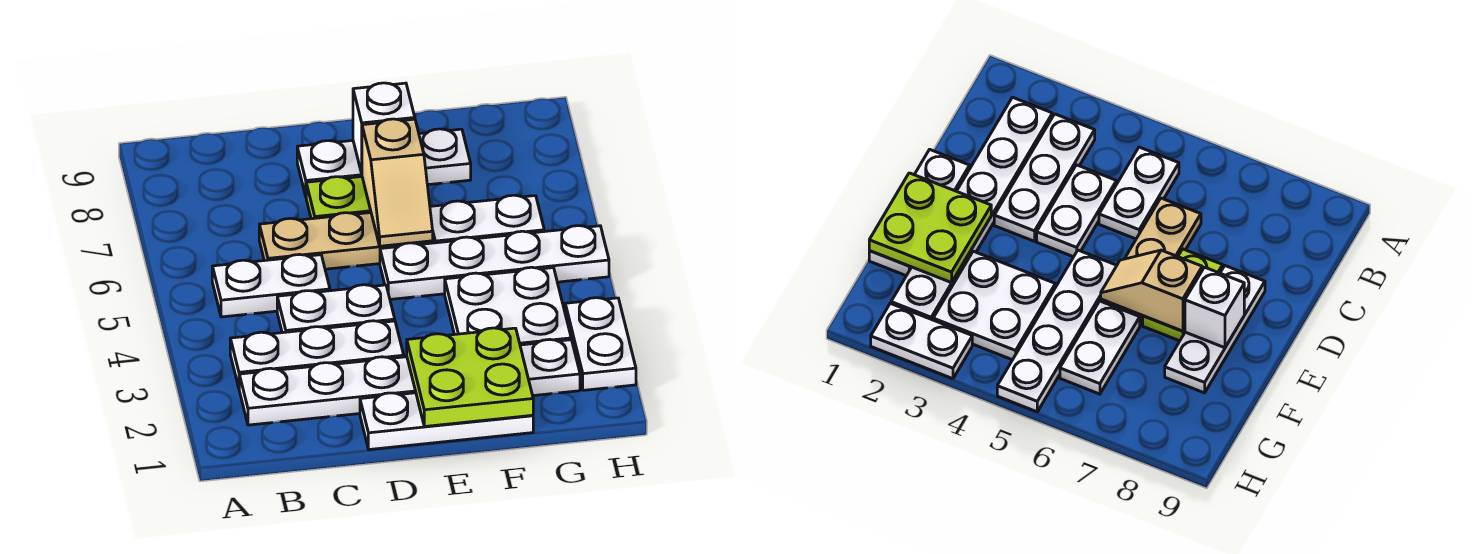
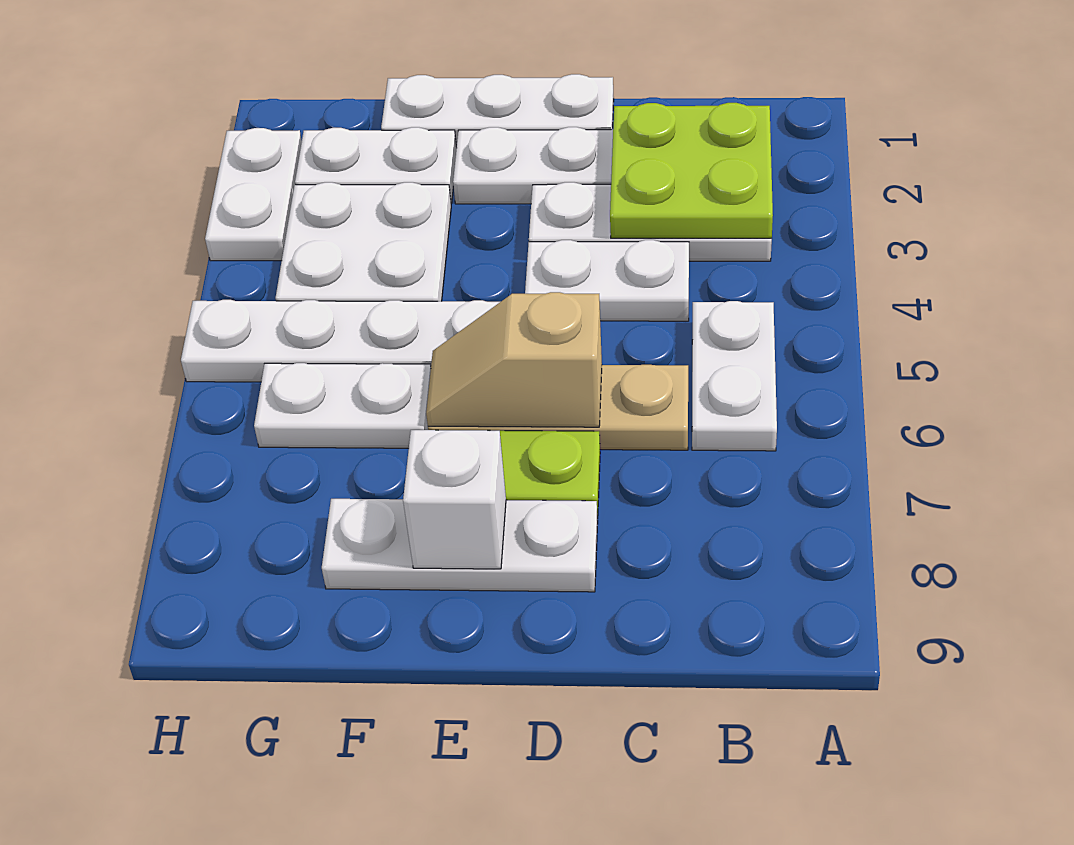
white 1x2 plate [212,254,330,317] -> white 1x2 plate turned to [692,301,777,451]
lime 2x2 plate [407,328,533,426] -> lime 2x2 plate moved to [610,103,773,238]
tan 1x2 slope [362,119,433,246] -> tan 1x2 slope turned to [426,292,602,427]

